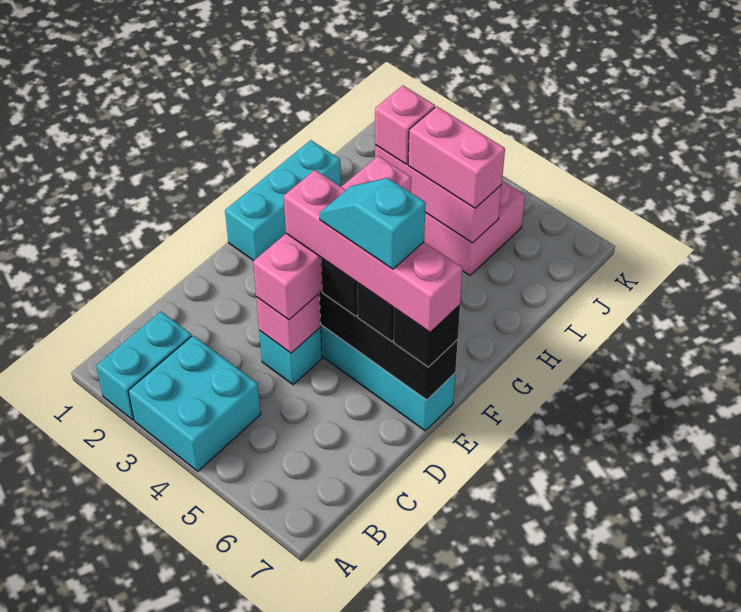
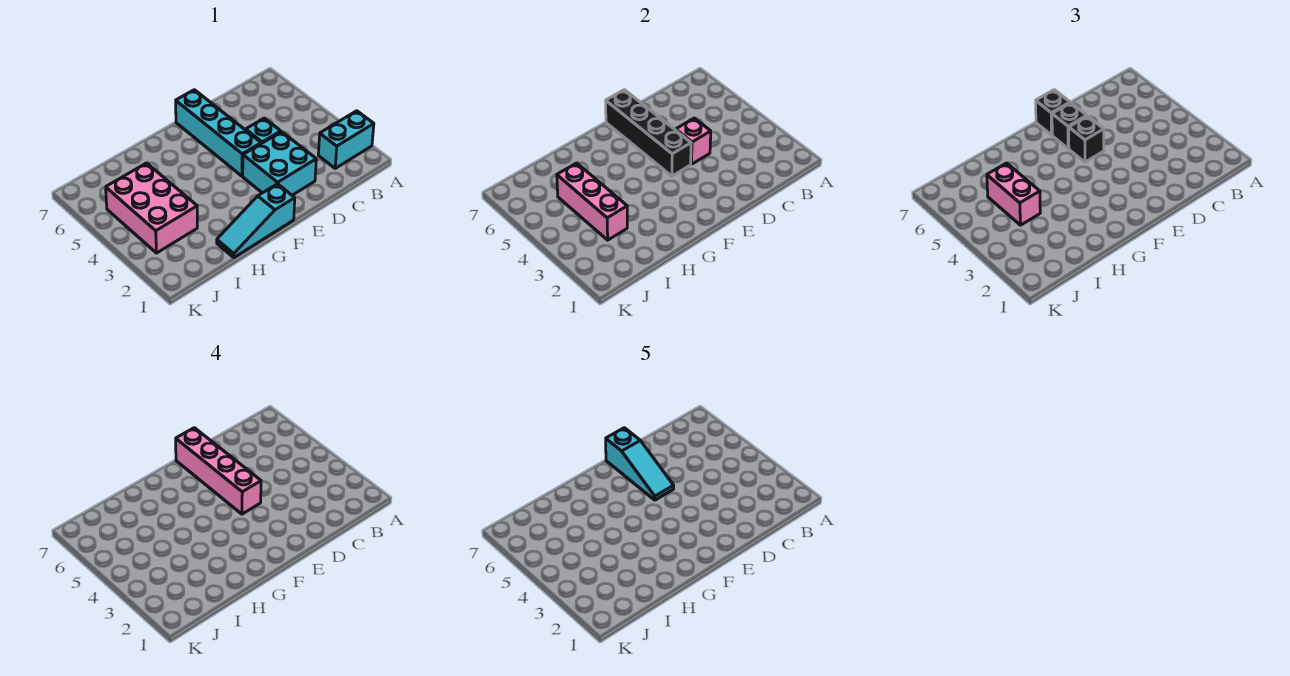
cyan 2x2 brick [128,336,261,471] -> cyan 2x2 brick moved to [243,132,316,195]
pink 1x4 brick [253,156,411,320] -> none
cyan 1x2 slope [320,178,426,269] -> cyan 1x3 slope [606,428,674,500]
cyan 1x3 brick [225,140,341,261] -> cyan 1x3 slope [217,184,295,257]
pink 1x1 brick [375,85,435,164] -> none

